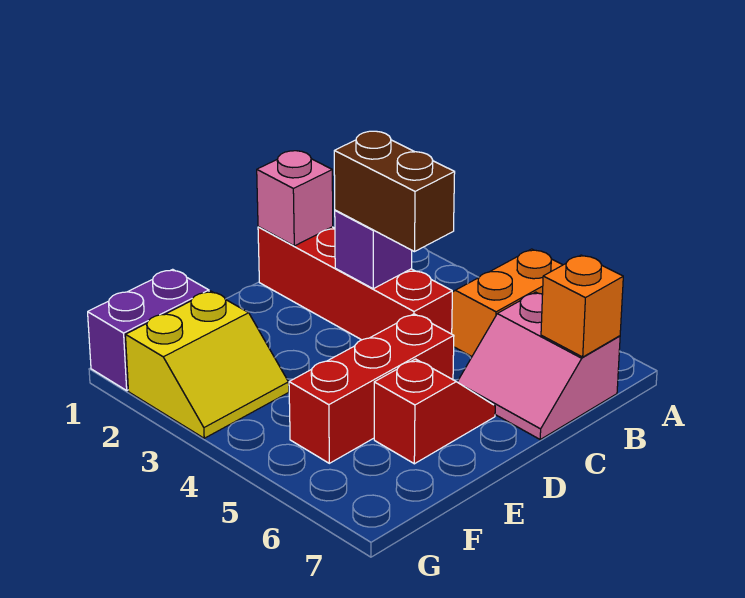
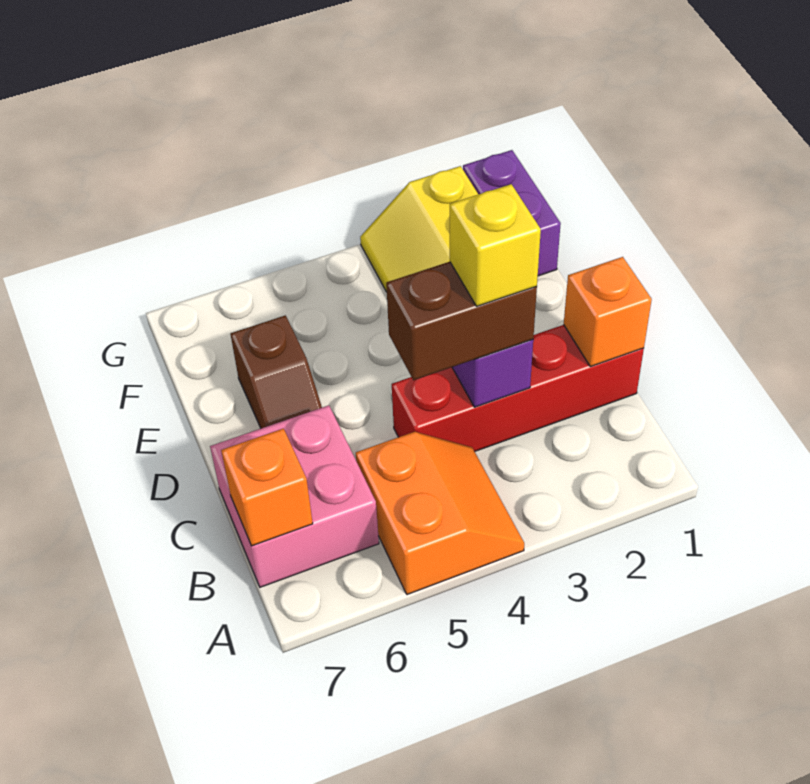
pink 2x2 slope [458,292,620,439] -> pink 2x2 brick [210,405,379,587]
pink 1x1 brick [257,151,333,246] -> orange 1x1 brick [564,257,652,367]
none -> yellow 1x1 brick [450,184,541,306]
red 1x3 brick [289,314,454,463] -> none
red 1x2 slope [374,359,495,464] -> brown 1x2 slope [231,315,322,428]

